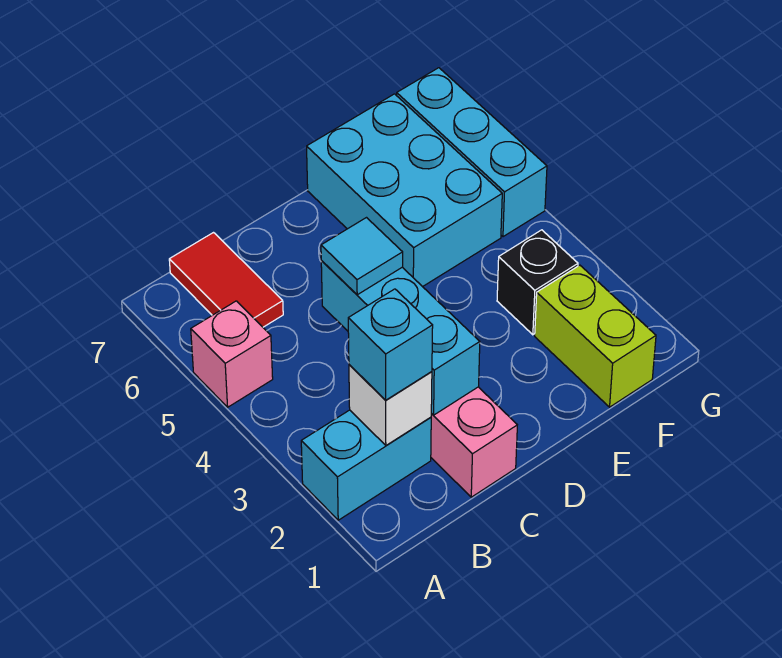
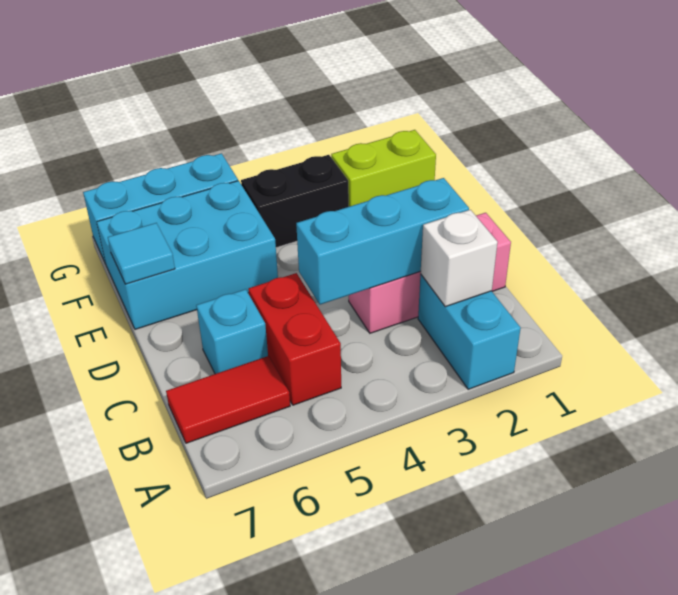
pink 1x1 brick [191,301,273,407] -> none
cyan 1x1 brick [348,289,433,400] -> cyan 1x1 brick moved to [196,289,268,374]
none -> red 1x2 brick [248,273,341,405]
cyan 1x1 tile [321,218,403,295] -> cyan 1x1 tile moved to [108,223,175,284]
black 1x1 brick [497,230,578,335] -> black 1x2 brick [241,155,349,248]

